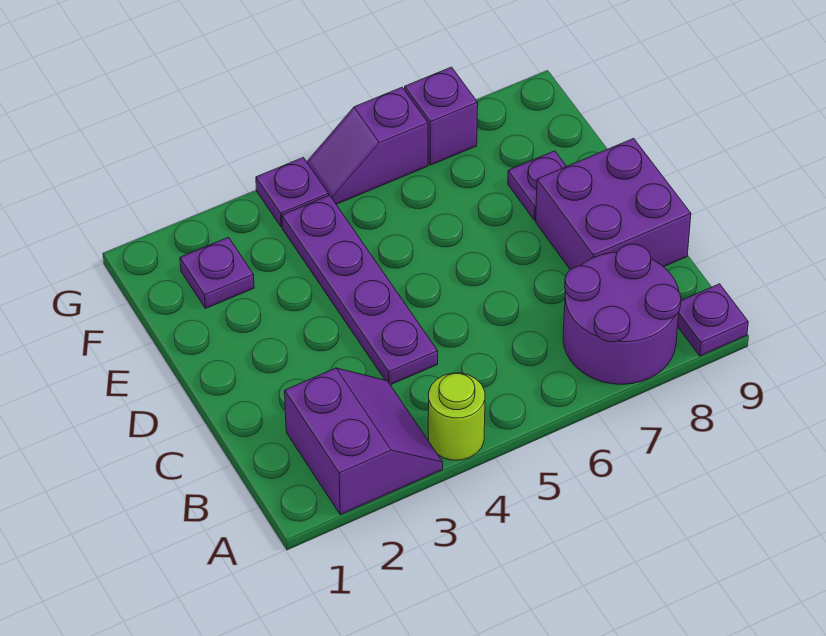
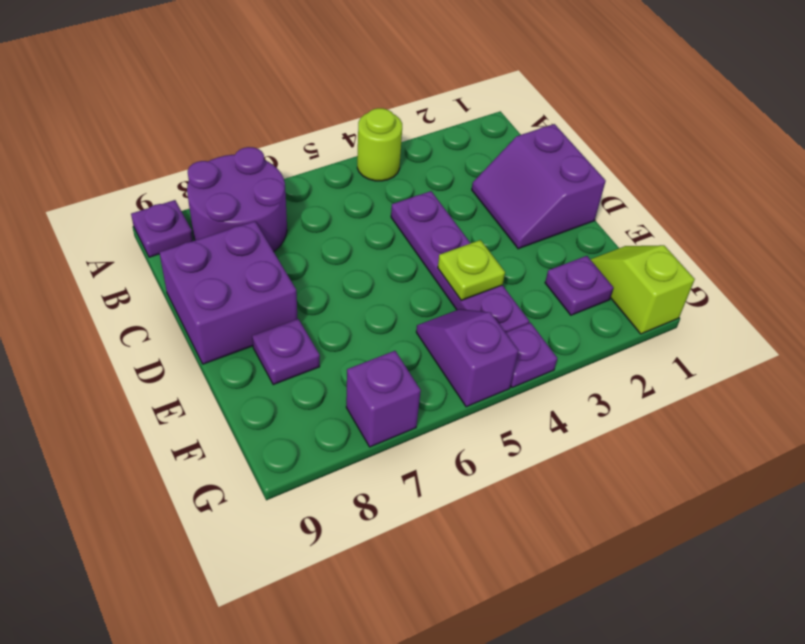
purple 2x2 slope [285,368,443,515] -> purple 2x2 slope moved to [472,124,606,249]
none -> lime 1x1 plate [438,240,505,300]
none -> lime 1x2 slope [590,245,695,334]
purple 1x2 slope [307,87,428,204] -> purple 1x2 slope turned to [416,309,518,407]

